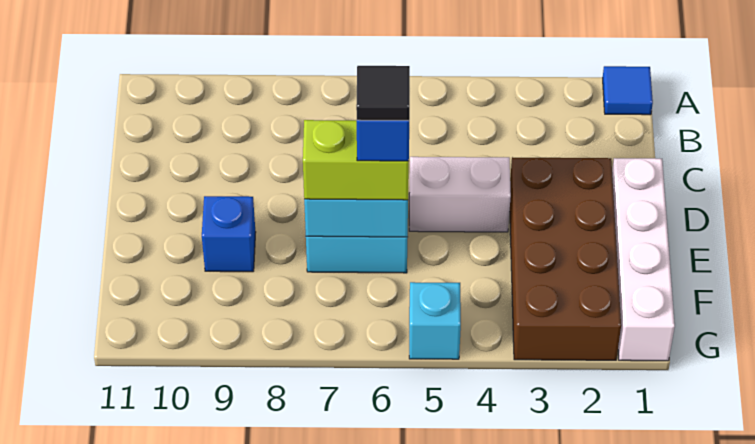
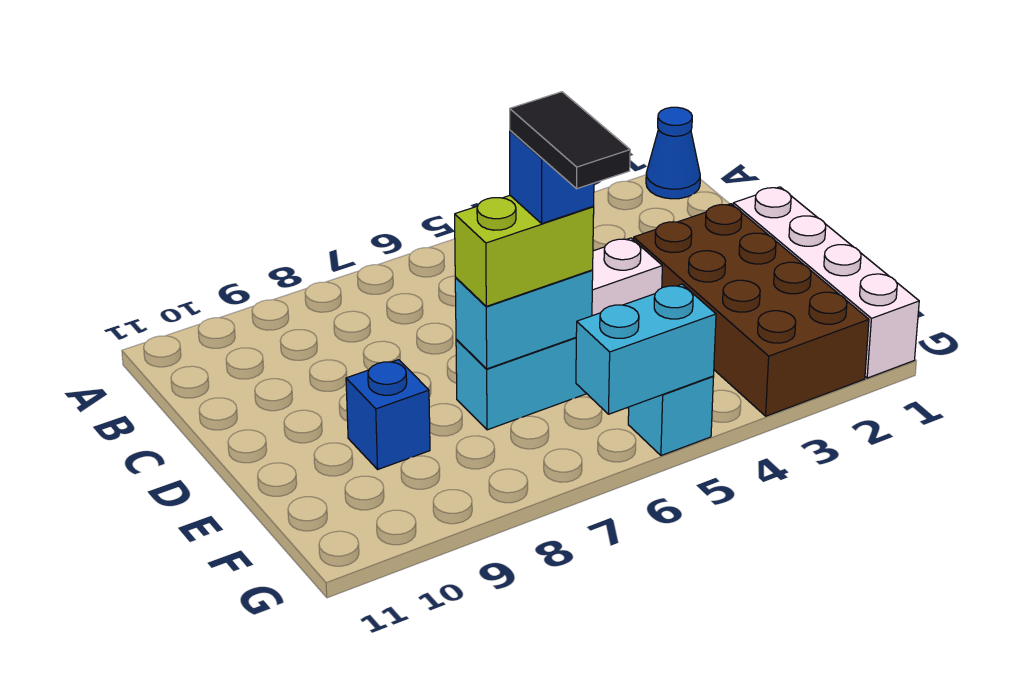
blue 1x1 tile [603,66,653,115] -> blue 1x1 cone [646,107,700,199]
black 1x1 tile [356,66,410,121] -> black 1x2 tile [510,92,630,189]
none -> cyan 1x2 brick [576,284,716,414]

